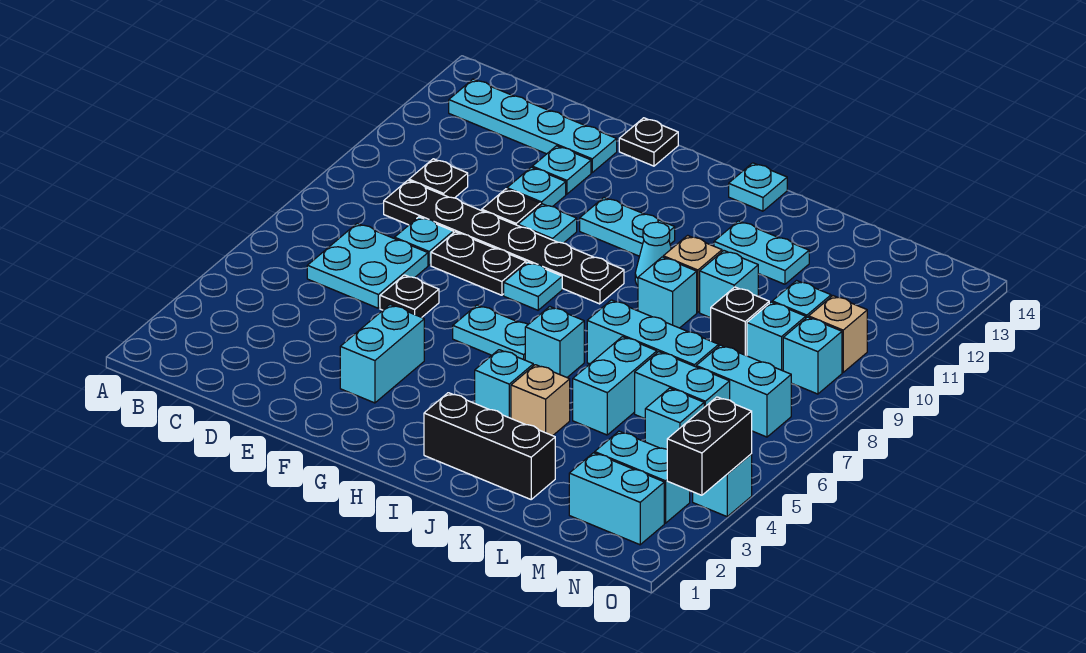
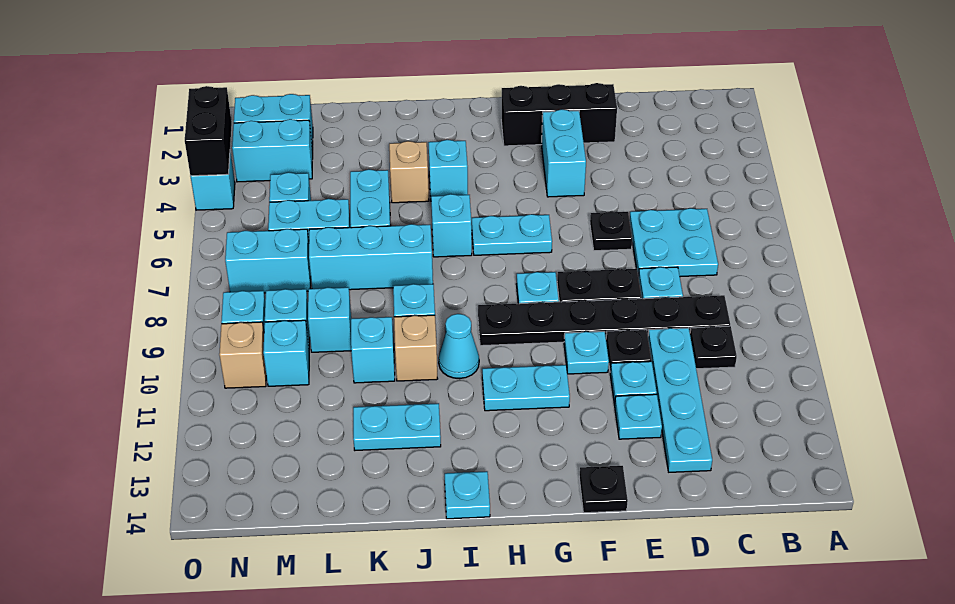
cyan 1x4 plate [449,79,617,172] -> cyan 1x4 plate turned to [648,328,712,472]
black 1x3 brick [424,393,555,499] -> black 1x3 brick moved to [501,83,617,146]
black 1x1 brick [711,287,769,356] -> cyan 1x1 brick [308,287,351,352]

